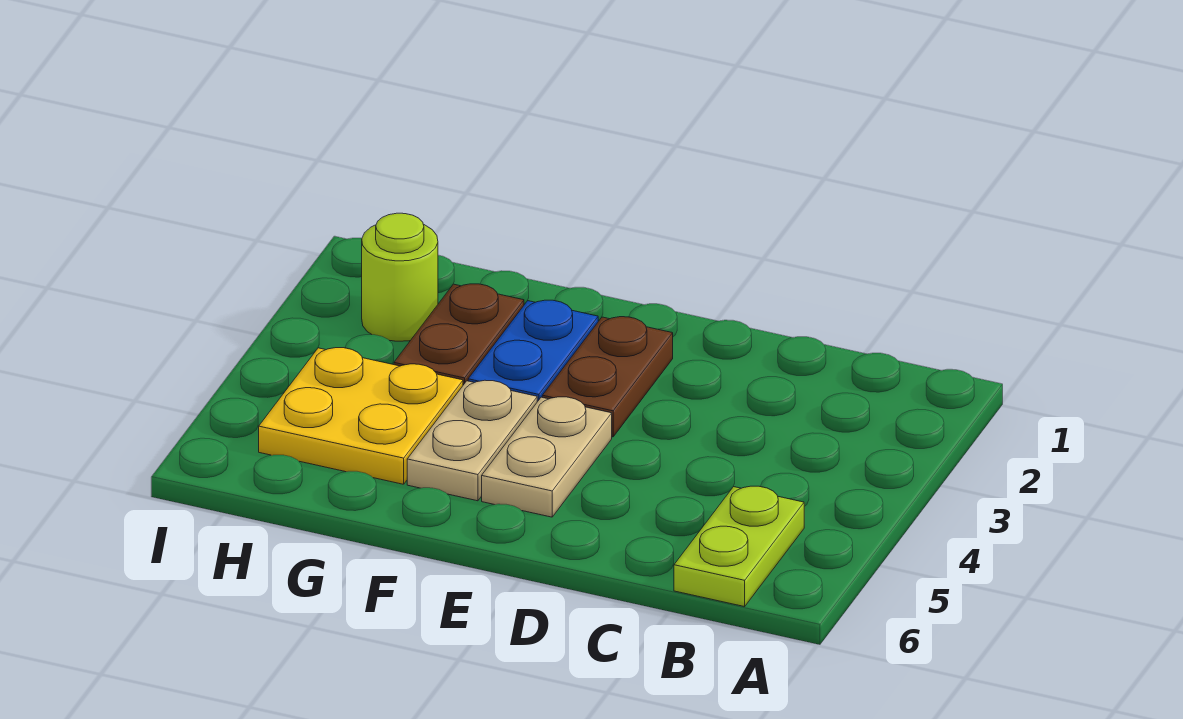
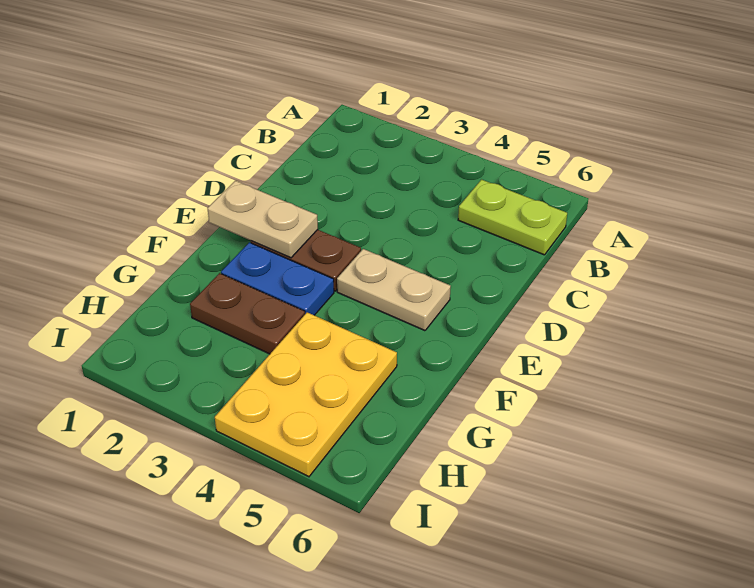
tan 1x2 plate [407,380,537,501] -> tan 1x2 plate moved to [208,181,318,258]
yellow 2x2 plate [259,348,463,484] -> yellow 2x3 plate [215,312,397,477]
lime 1x1 round brick [362,213,438,341] -> none

